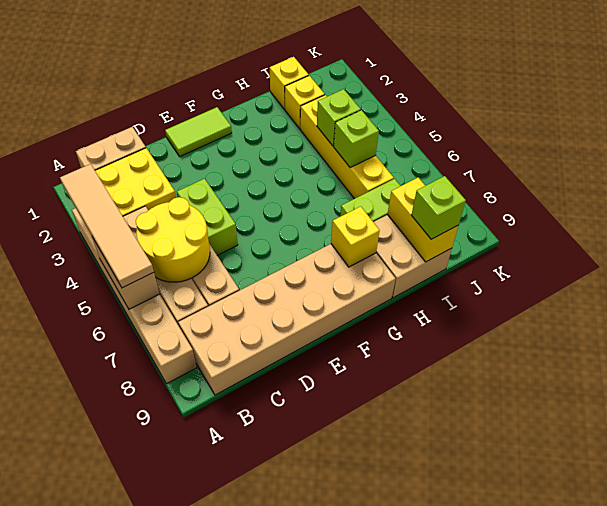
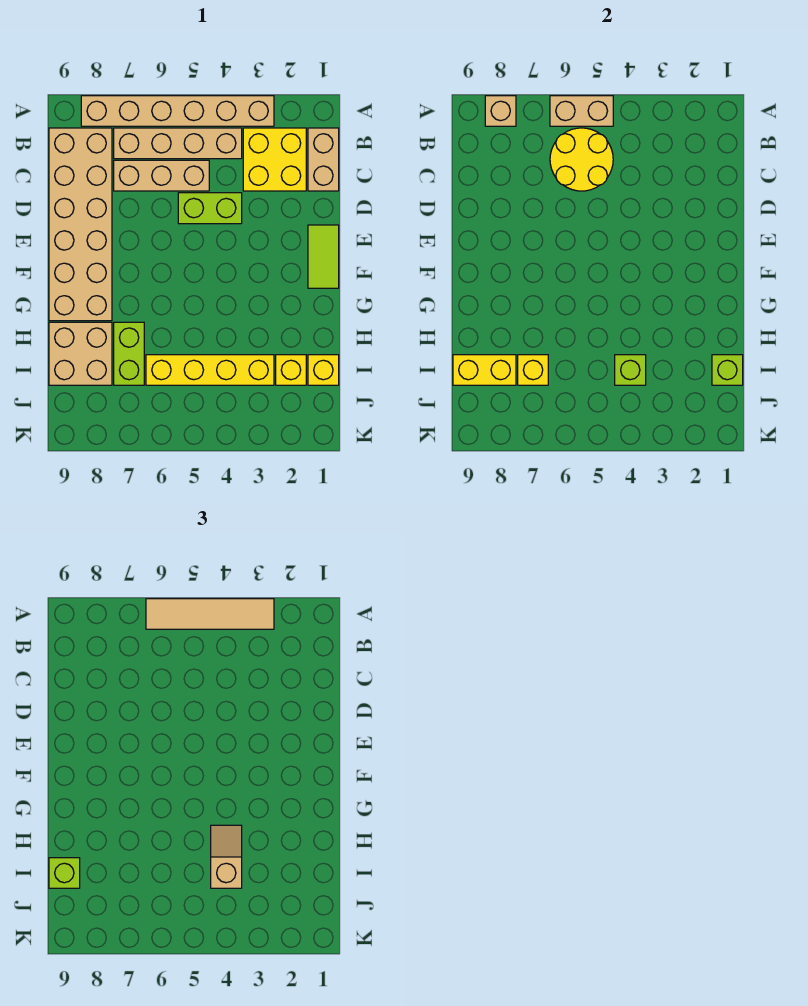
none -> tan 1x1 brick [485,96,516,126]
yellow 1x1 brick [331,206,380,267] -> yellow 1x1 brick moved to [518,355,548,385]
none -> tan 1x2 slope [211,825,242,888]
lime 1x1 brick [334,110,379,168] -> lime 1x1 brick moved to [712,355,743,385]

